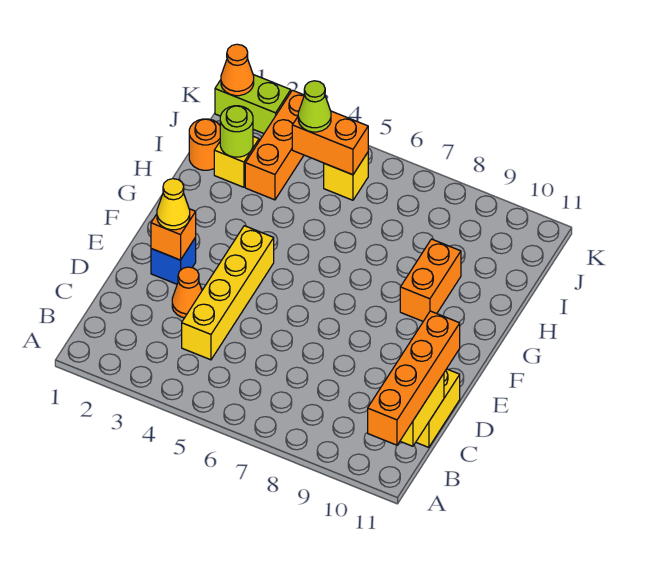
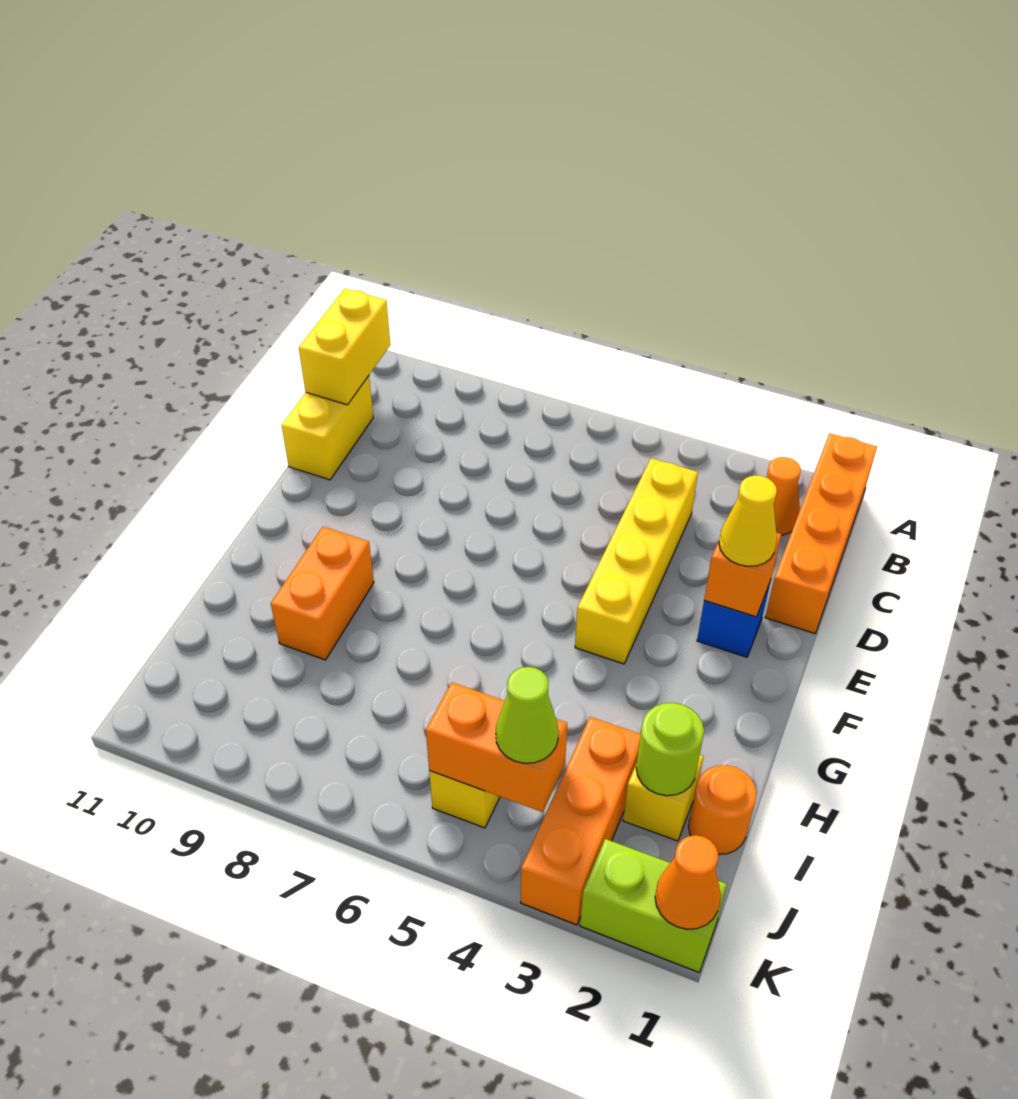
orange 1x4 brick [368,311,460,445] -> orange 1x4 brick moved to [765,433,877,633]
orange 1x1 cone [172,267,202,318] -> orange 1x1 cone moved to [766,457,801,535]

